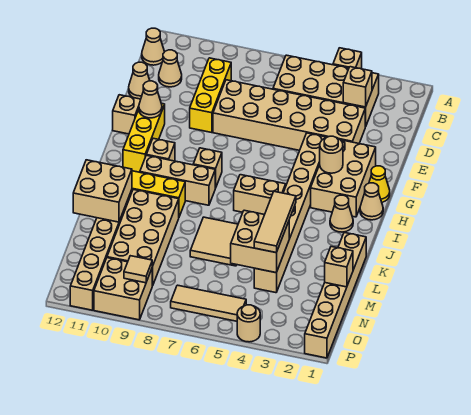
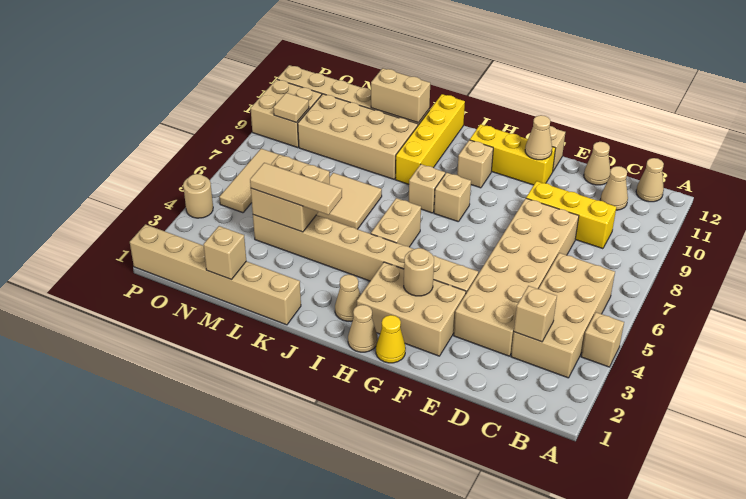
tan 1x3 brick [140,155,215,205] -> tan 1x1 brick [409,164,445,213]
tan 2x2 brick [73,160,132,222] -> tan 1x2 brick [371,68,430,123]

